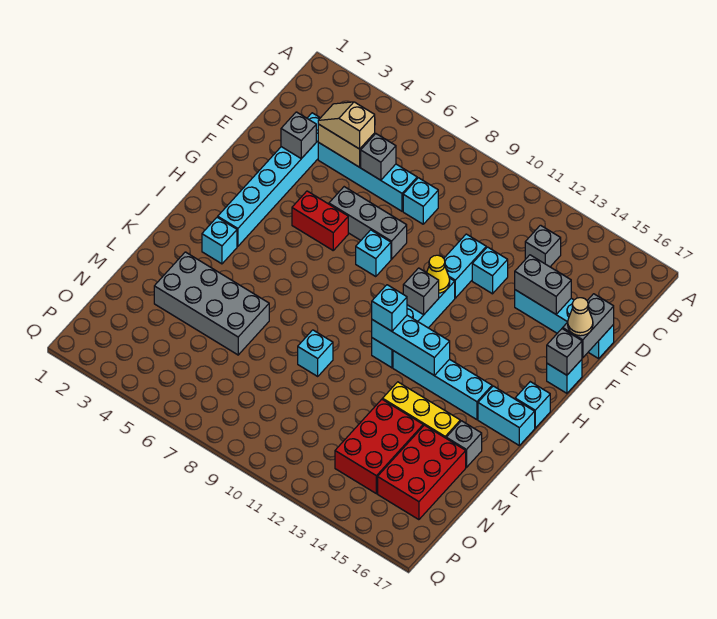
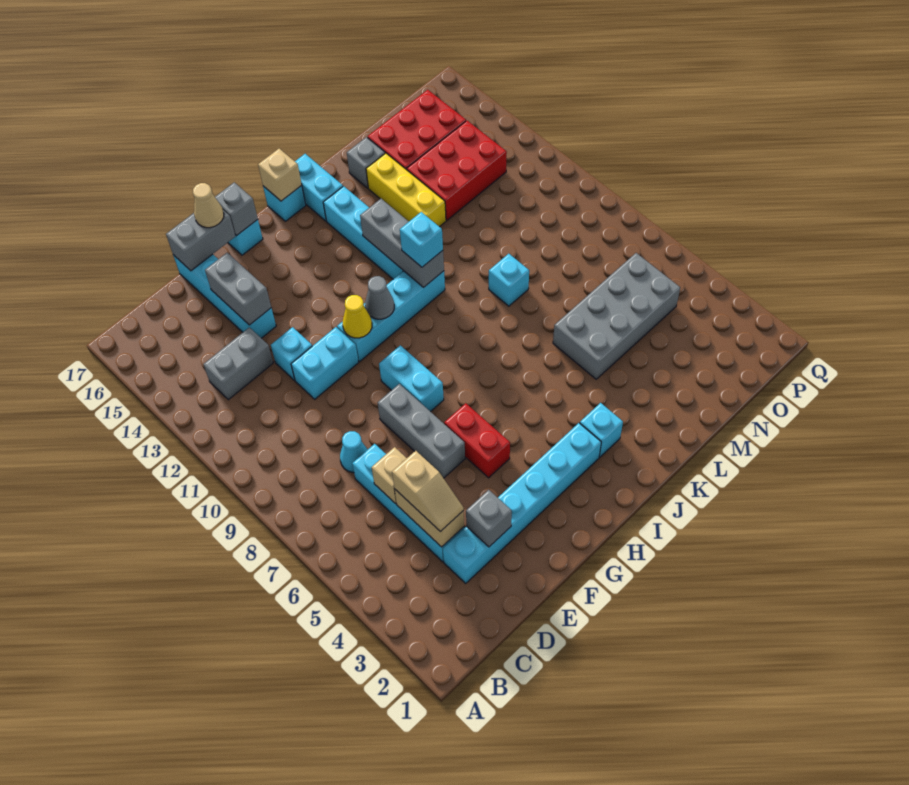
grey 1x1 brick [525,225,561,267] -> grey 1x2 brick [204,327,273,400]
grey 1x1 brick [361,134,396,180] -> tan 1x1 brick [372,447,407,504]
cyan 1x1 brick [403,178,438,224] -> cyan 1x1 cone [340,431,368,473]
cyan 1x1 brick [356,230,391,277] -> cyan 1x2 brick [379,345,444,412]
grey 1x1 brick [403,268,439,315] -> grey 1x1 cone [365,276,394,319]
none -> tan 1x1 brick [258,149,302,201]
cyan 1x3 brick [372,315,450,375] -> grey 1x3 brick [360,199,444,287]
grey 2x4 brick [154,252,269,355] -> grey 2x4 brick turned to [553,253,680,379]

